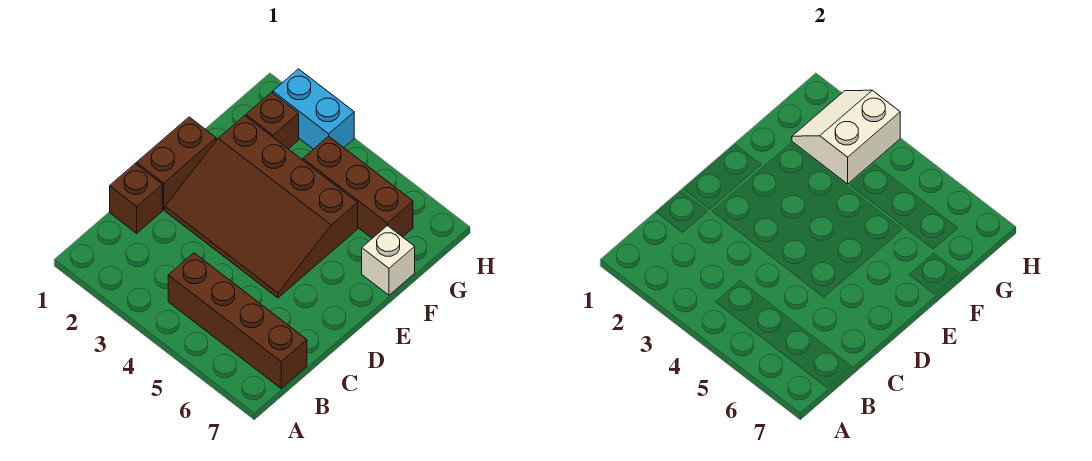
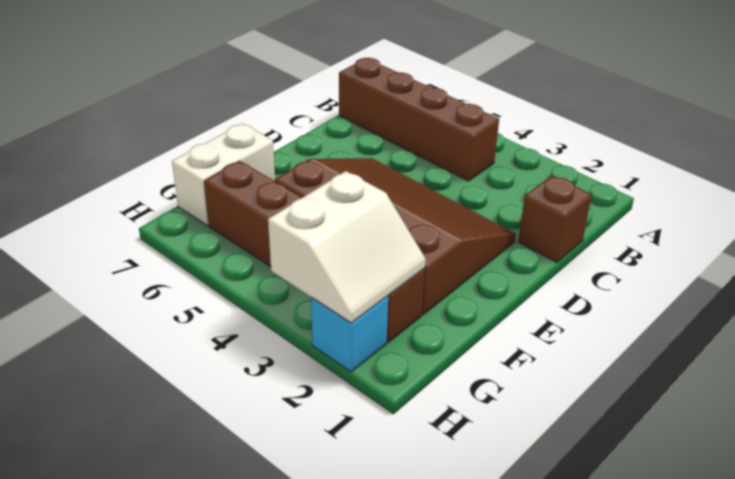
brown 1x2 brick [136,117,216,210] -> none
white 1x1 brick [362,225,415,295] -> white 1x2 brick [172,124,275,226]
cyan 1x2 brick [273,69,354,149] -> cyan 1x1 brick [311,296,388,372]

